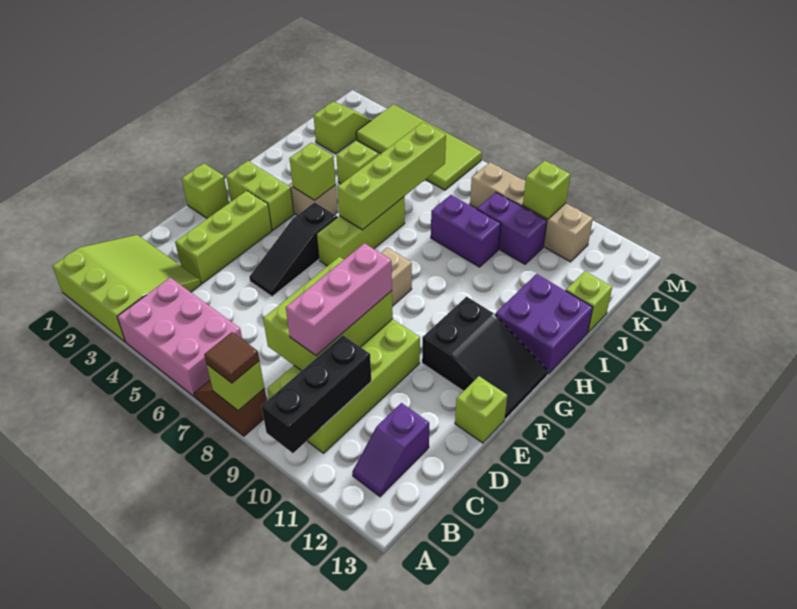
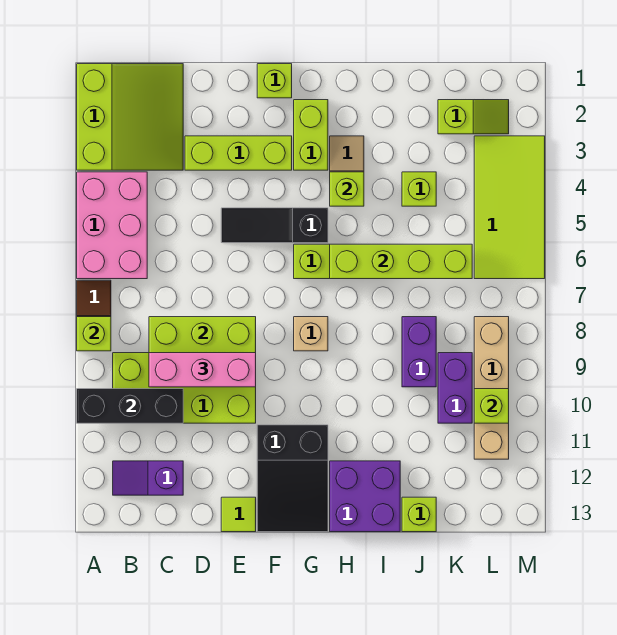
brown 1x1 tile [204,332,259,383] -> none
lime 1x1 brick [455,376,508,443] -> lime 1x1 tile [221,497,256,532]

